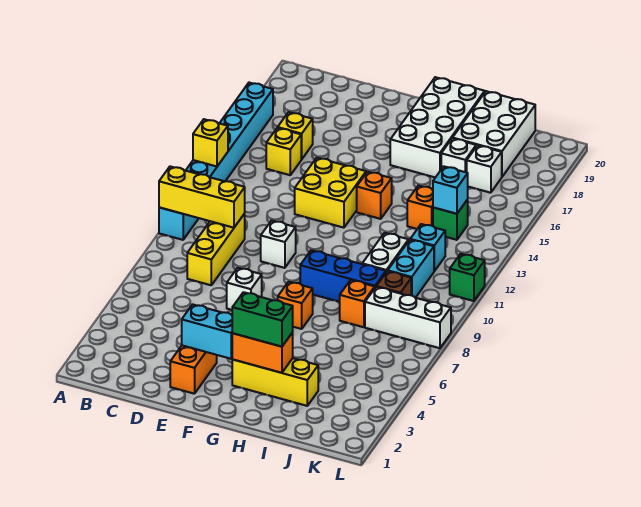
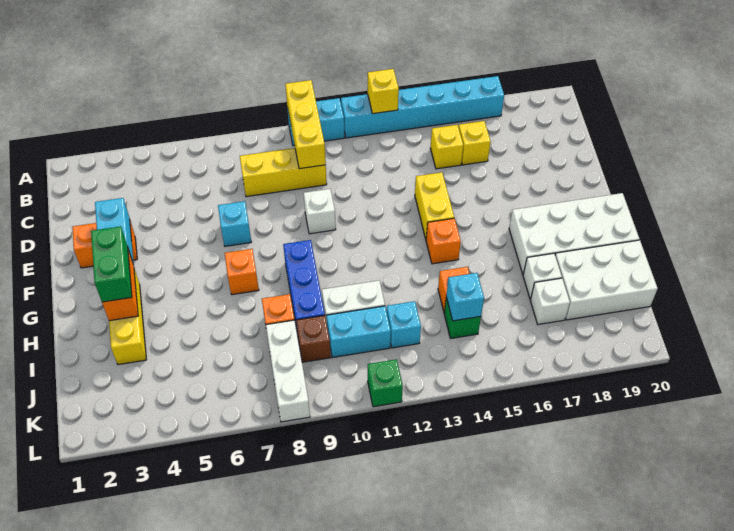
white 1x1 brick [227,268,262,310] -> cyan 1x1 brick [218,201,251,246]
yellow 2x2 brick [295,158,366,228] -> yellow 1x2 brick [415,172,454,239]

